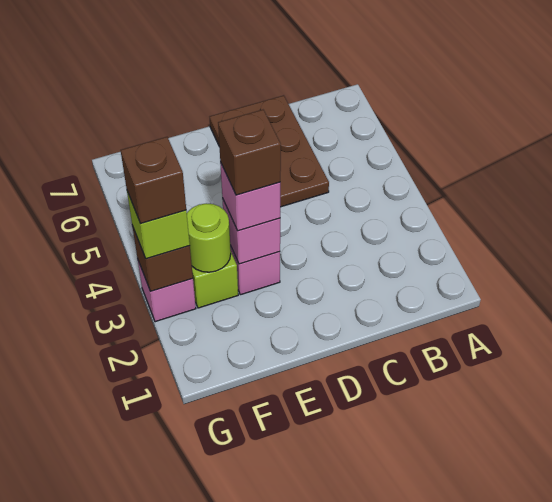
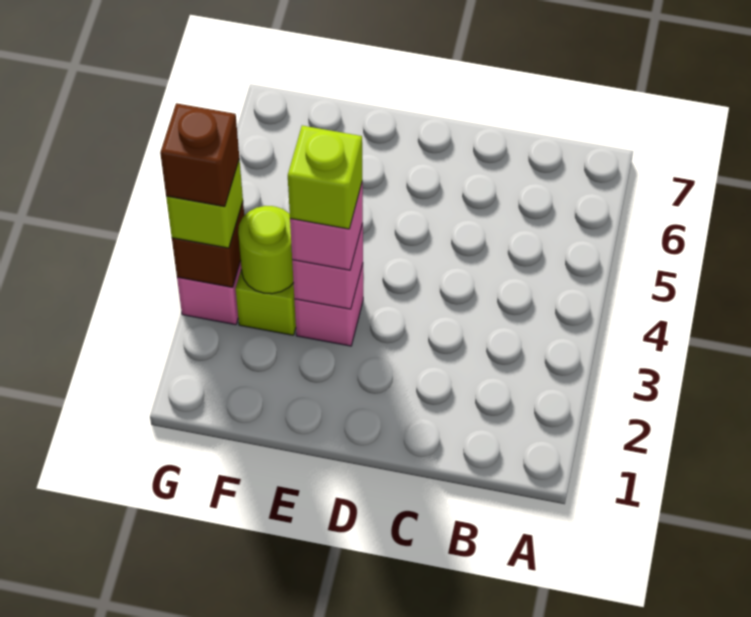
brown 2x3 plate [210,95,329,207] -> none
brown 1x1 brick [218,110,281,195] -> lime 1x1 brick [288,126,362,229]

